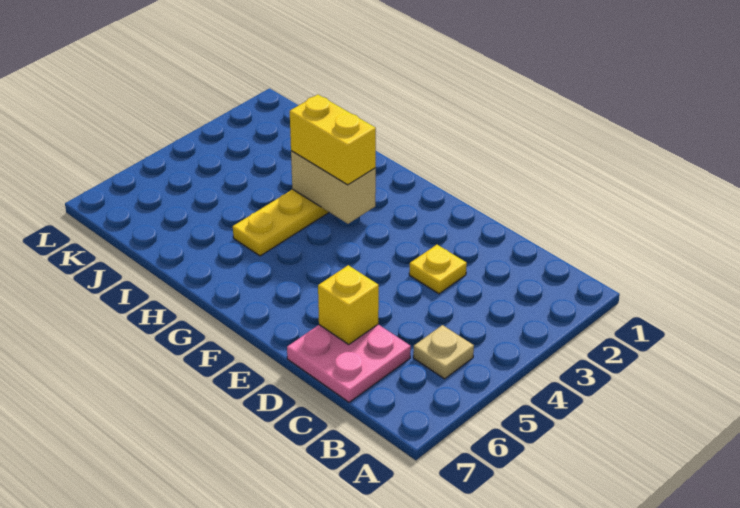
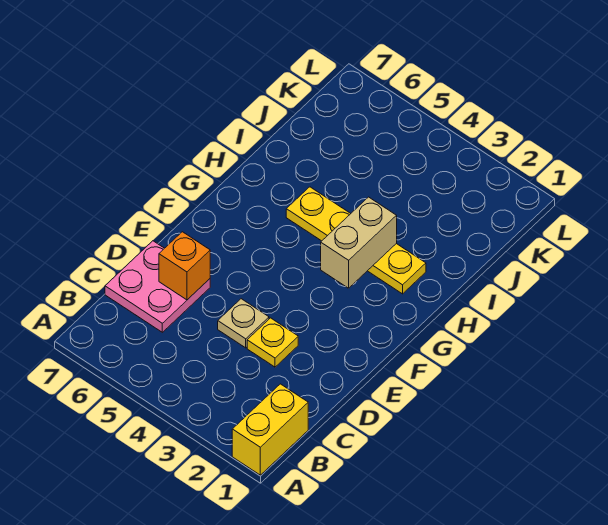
tan 1x1 plate [413,325,474,379] -> tan 1x1 plate moved to [218,299,269,348]
yellow 1x1 brick [318,265,379,344] -> orange 1x1 brick [159,232,210,300]
yellow 1x2 brick [290,95,376,185] -> yellow 1x2 brick moved to [232,384,308,475]

